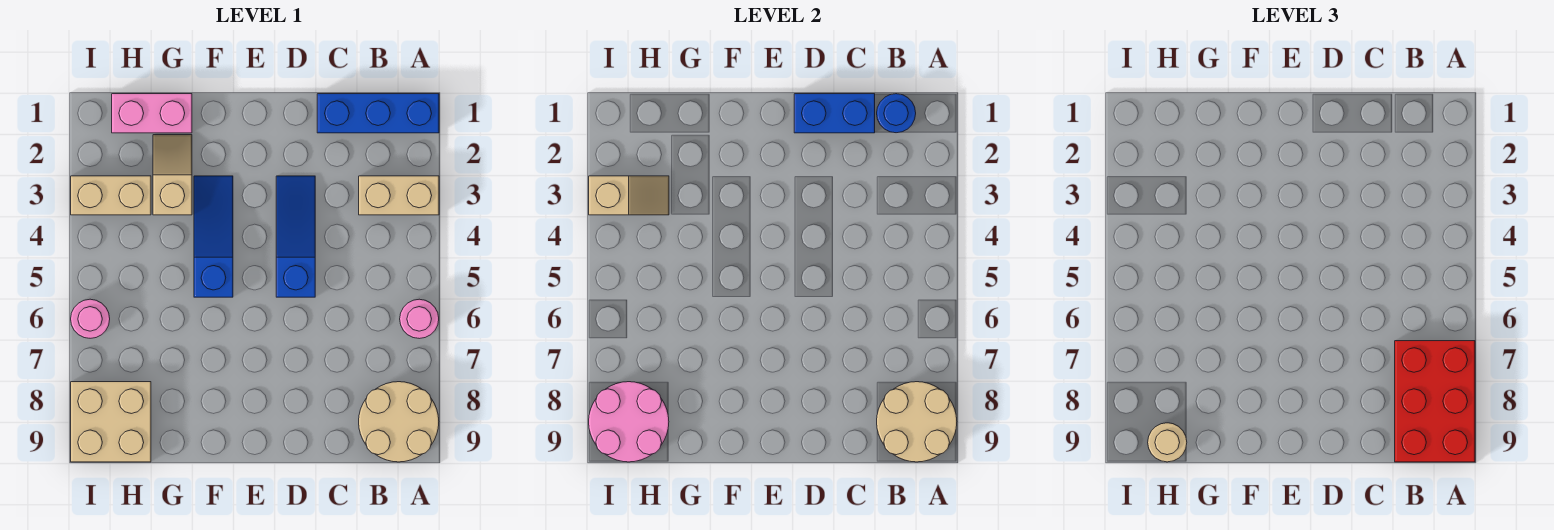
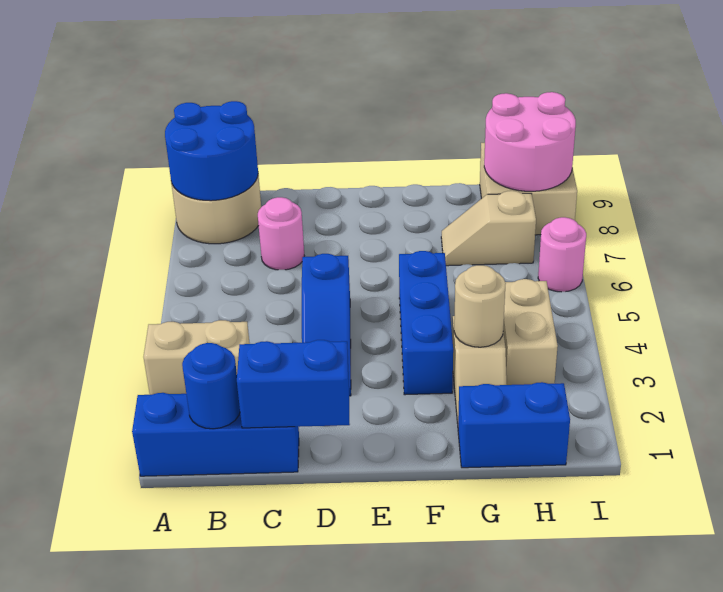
pink 1x1 round brick [400,299,439,339] -> pink 1x1 round brick moved to [258,197,304,270]
red 2x3 brick [1395,341,1475,462] -> none
tan 2x2 round brick [877,382,957,462] -> blue 2x2 round brick [165,101,258,201]
blue 1x3 slope [194,176,233,297] -> blue 1x3 brick [399,251,453,395]
pink 1x2 brick [112,94,192,133] -> blue 1x2 brick [458,382,570,468]
tan 1x2 brick [71,176,151,215] -> tan 1x2 brick turned to [503,279,558,385]
tan 1x2 slope [589,176,669,215] -> tan 1x2 slope moved to [441,191,536,266]
tan 1x1 round brick [1148,423,1187,462] -> tan 1x1 round brick moved to [454,265,506,347]

